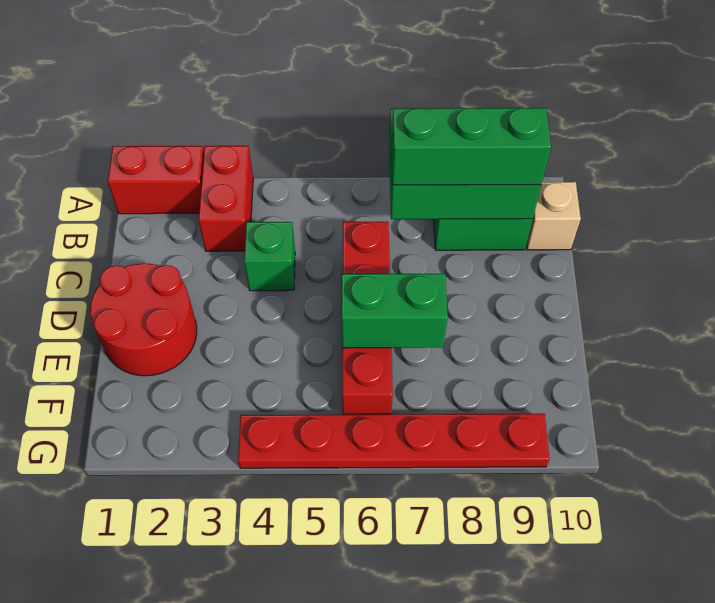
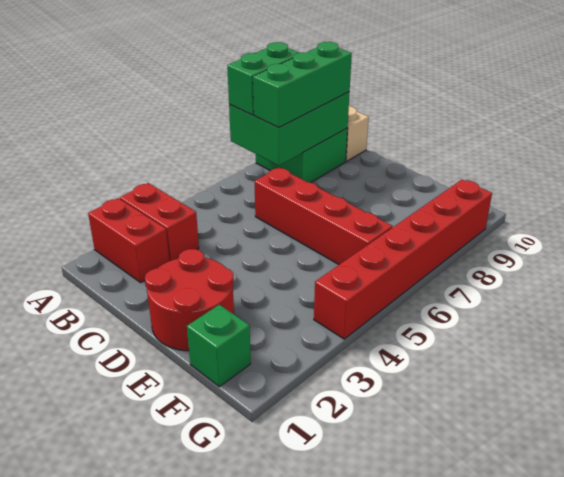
red 1x2 brick [108,146,204,214] -> red 1x2 brick turned to [88,198,169,282]
green 1x1 brick [244,222,295,291] -> green 1x1 brick moved to [187,305,251,387]
green 1x2 brick [342,274,448,348] -> green 1x2 brick moved to [227,42,299,115]
red 1x6 plate [238,414,549,468] -> red 1x6 brick [314,180,492,339]

